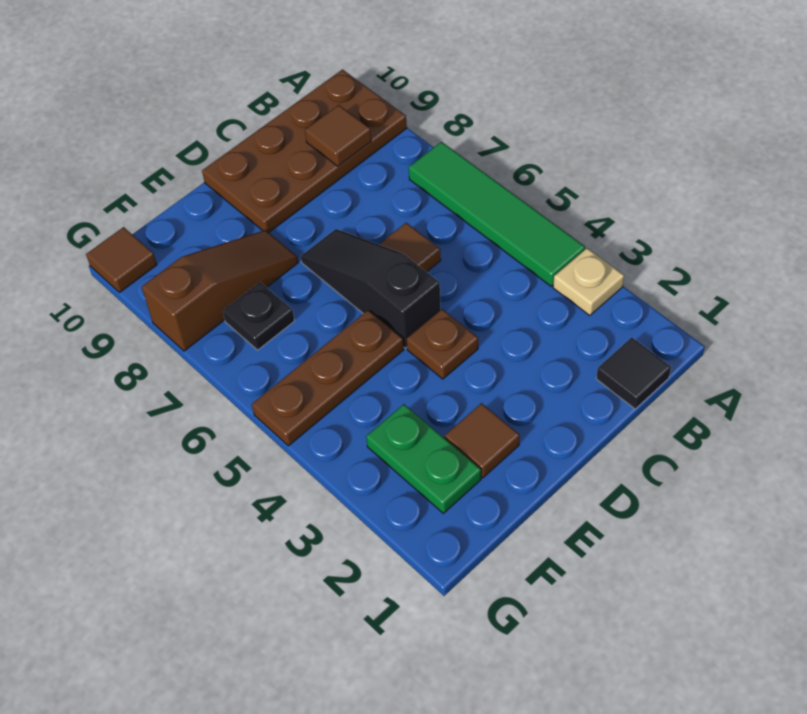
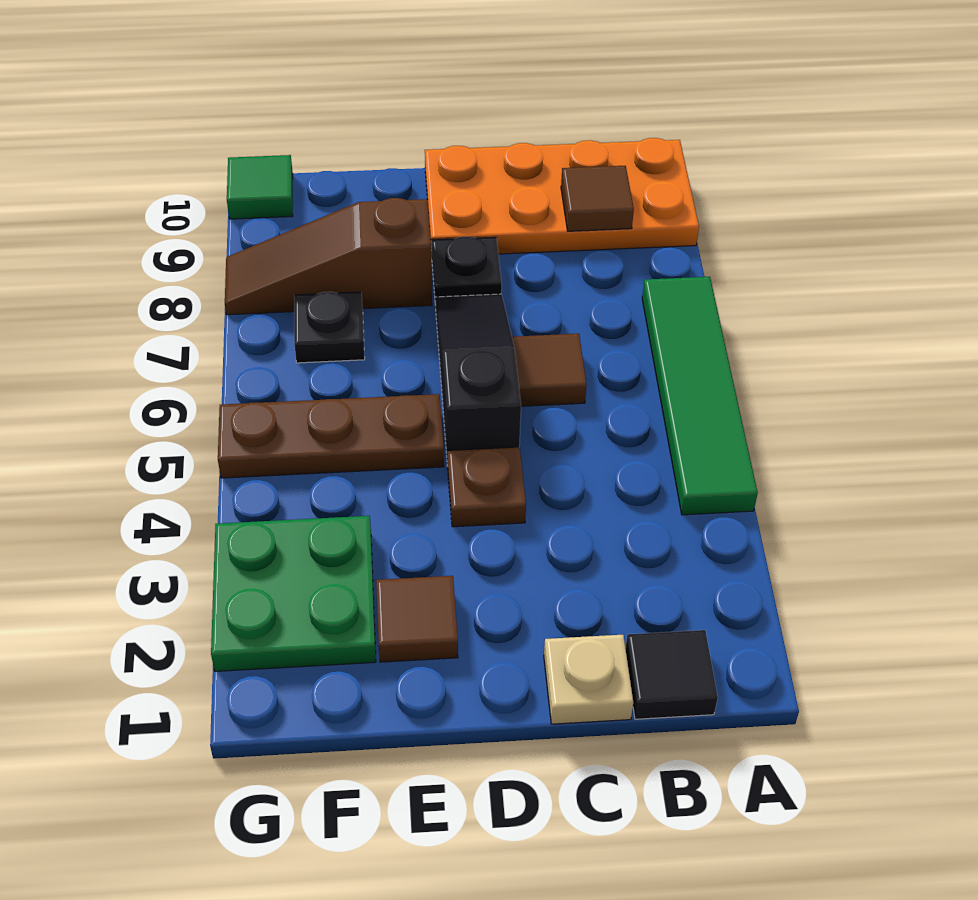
tan 1x1 plate [553,248,624,316] -> tan 1x1 plate moved to [544,635,633,724]
brown 2x4 plate [202,70,407,233] -> orange 2x4 plate [425,138,699,254]
none -> black 1x1 plate [432,236,502,305]
brown 1x3 slope [142,230,298,351] -> brown 1x3 slope turned to [225,198,432,315]
green 1x2 plate [366,404,481,513] -> green 2x2 plate [211,516,376,671]
brown 1x1 tile [86,227,157,293] -> green 1x1 tile [227,155,293,219]

